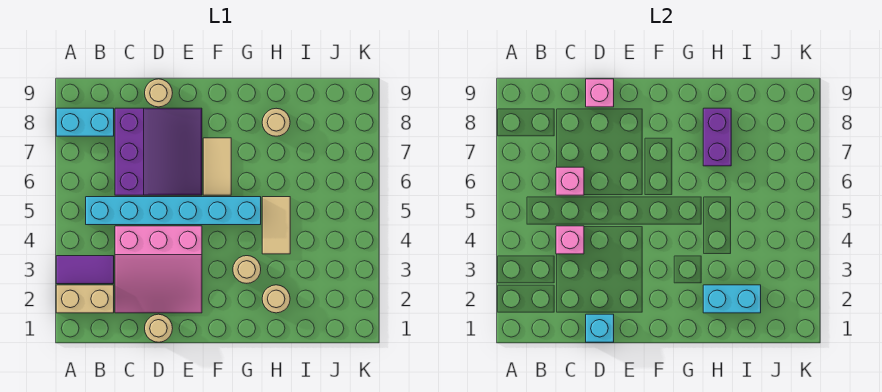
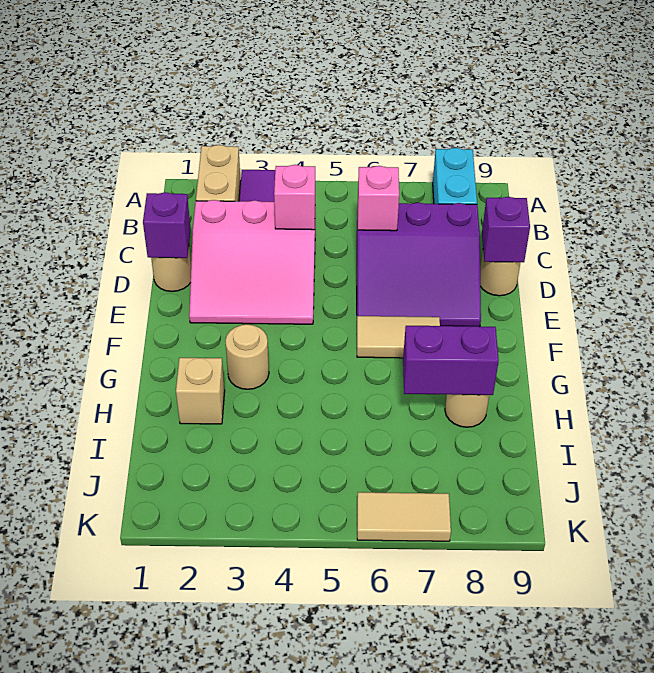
cyan 1x6 brick [86,197,261,225] -> none
pink 3x3 slope [115,226,202,313] -> pink 3x3 slope turned to [189,200,315,324]
cyan 1x1 brick [586,314,614,342] -> purple 1x1 brick [143,192,191,258]
pink 1x1 brick [586,79,614,107] -> purple 1x1 brick [482,197,530,262]
tan 1x1 round brick [262,285,290,313] -> tan 1x1 brick [176,358,225,424]
cyan 1x2 brick [703,285,761,313] -> none
tan 1x2 tile [262,197,290,254] -> tan 1x2 tile moved to [357,492,451,541]

